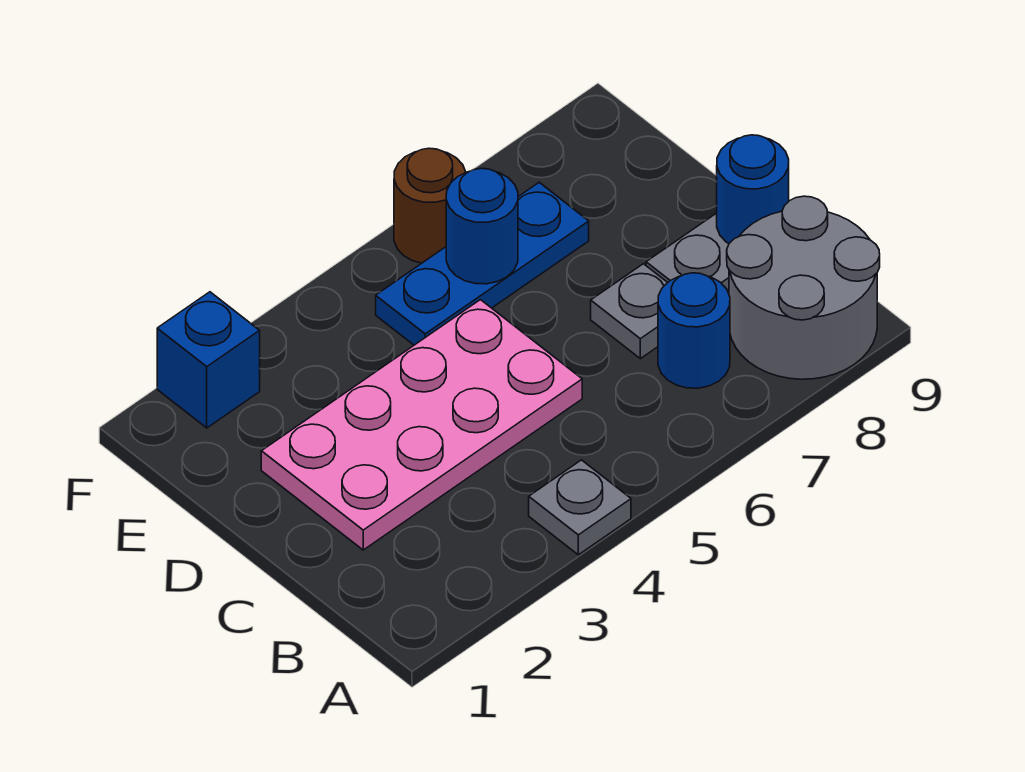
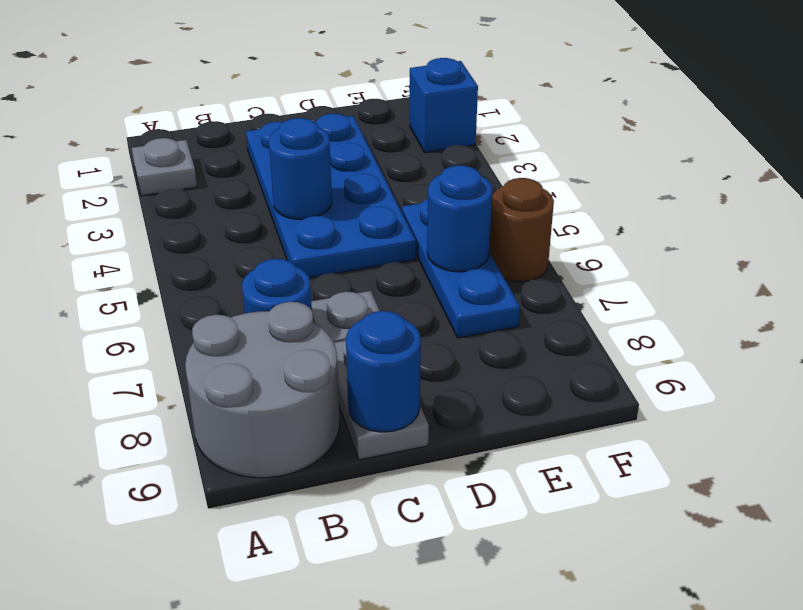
grey 1x1 plate [529,460,631,555] -> grey 1x1 plate moved to [132,138,197,196]
pink 2x4 plate [261,300,582,550] -> blue 2x4 plate [246,114,416,278]
none -> blue 1x1 round brick [269,118,332,219]

